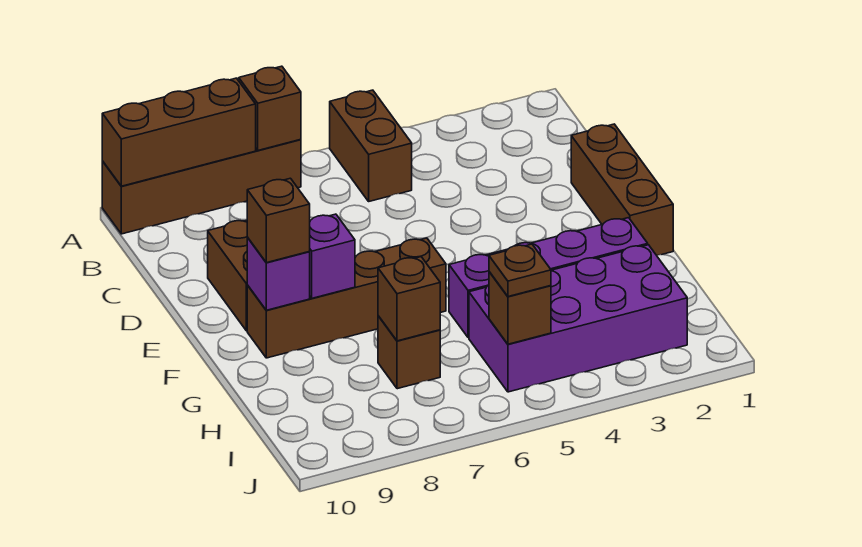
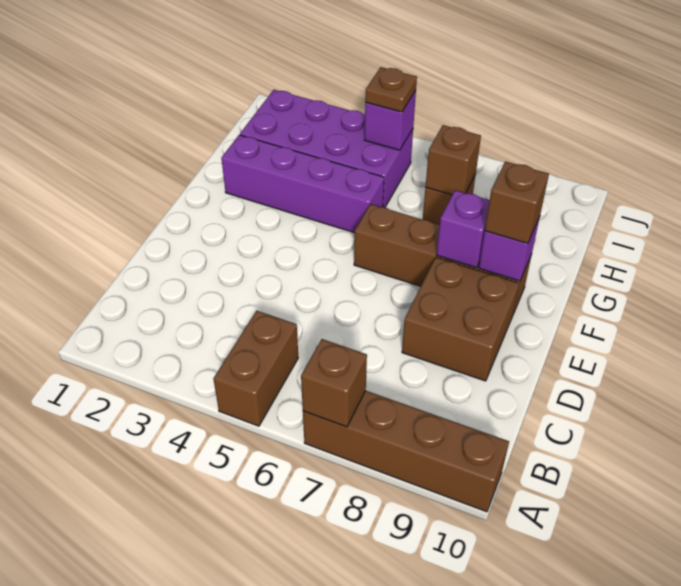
brown 1x3 brick [102,78,256,186] -> none
brown 1x3 brick [571,124,673,255] -> none
brown 1x1 brick [489,272,551,344] -> purple 1x1 brick [364,91,416,150]

